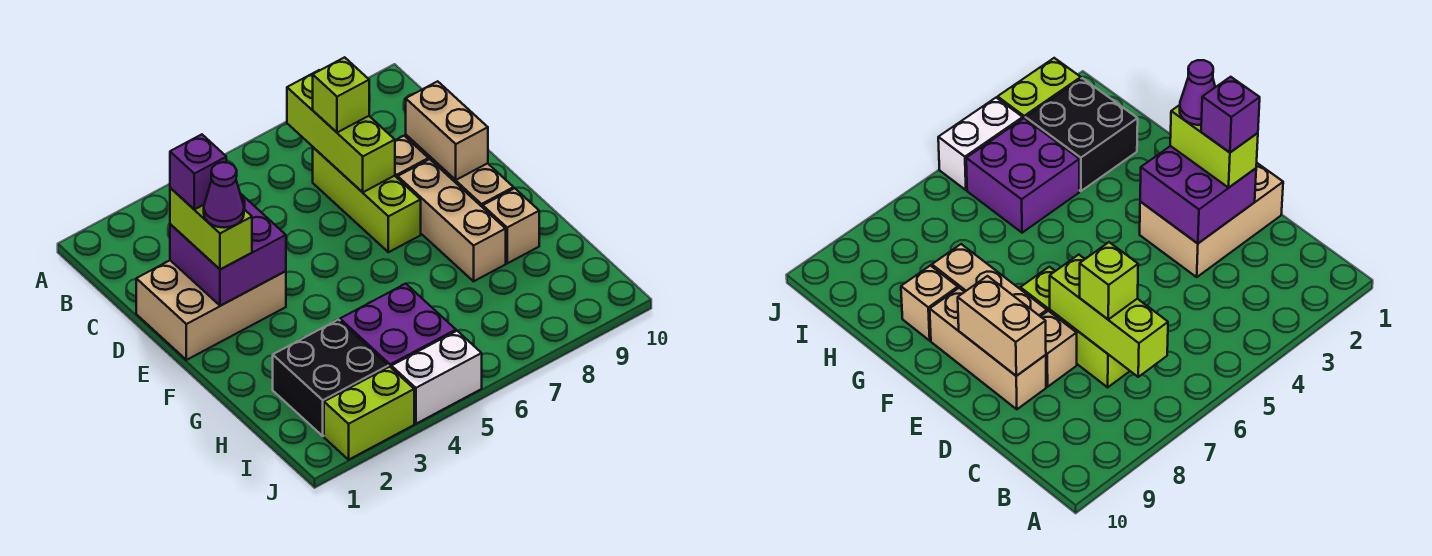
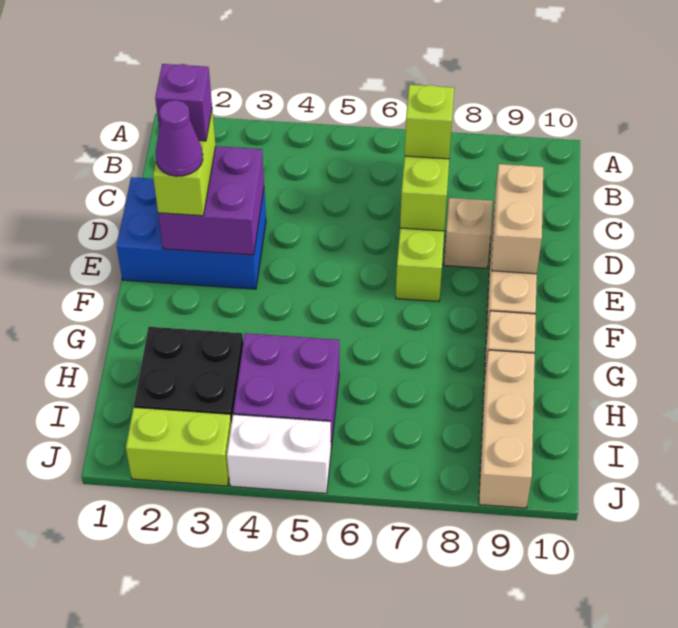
tan 2x3 brick [136,260,286,360] -> blue 2x3 brick [117,177,266,289]
tan 1x3 brick [398,159,506,281] -> tan 1x3 brick moved to [479,350,535,508]

